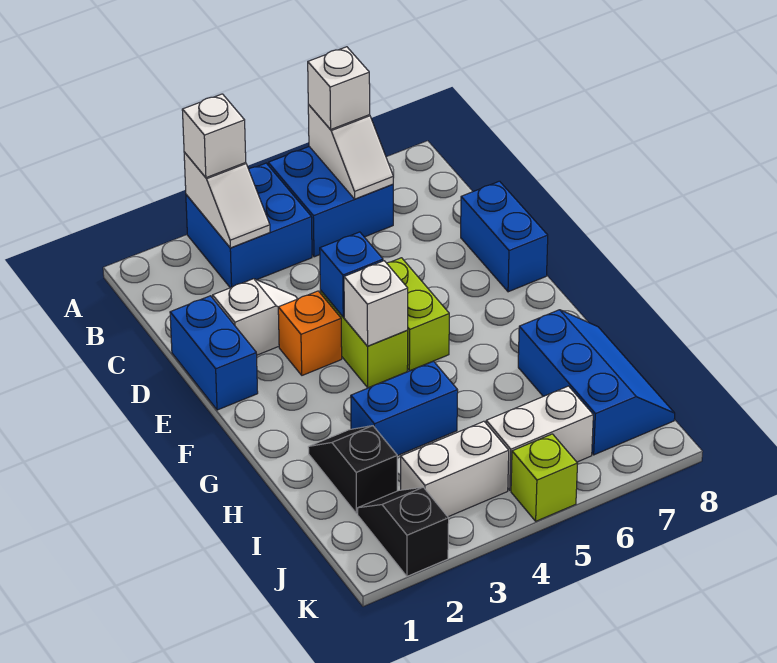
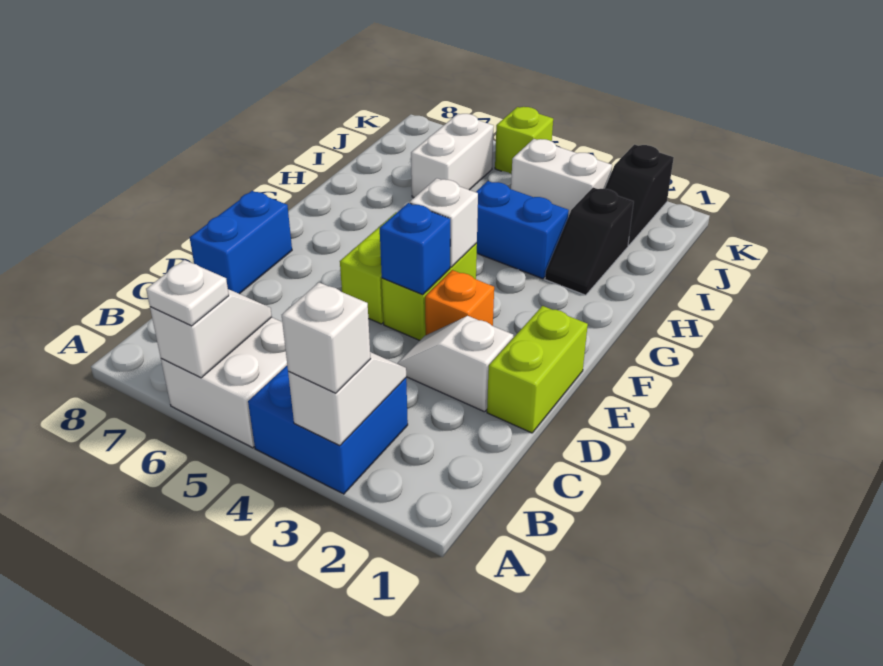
blue 2x2 brick [268,147,393,257] -> white 2x2 brick [161,317,287,448]
white 1x1 brick [308,47,370,130] -> white 1x1 plate [146,260,229,326]
blue 1x2 brick [170,296,258,410] -> lime 1x2 brick [487,306,588,433]
blue 2x3 slope [518,310,675,455] -> none
white 1x2 brick [486,386,593,490] -> white 1x2 brick turned to [411,114,494,198]

